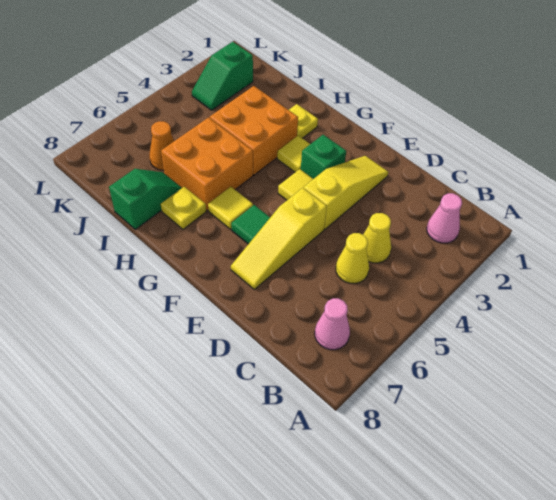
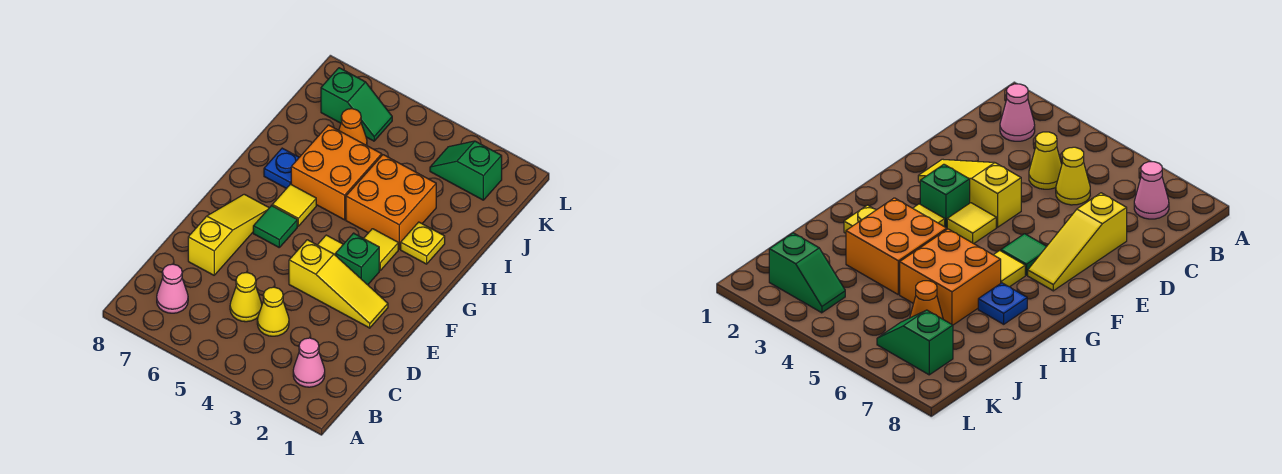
yellow 1x3 slope [231,188,327,289] -> yellow 1x3 slope turned to [188,194,269,275]
yellow 1x1 plate [161,187,206,229] -> blue 1x1 plate [264,148,299,189]
green 1x2 slope [109,169,182,229] -> green 1x2 slope moved to [321,68,392,141]

